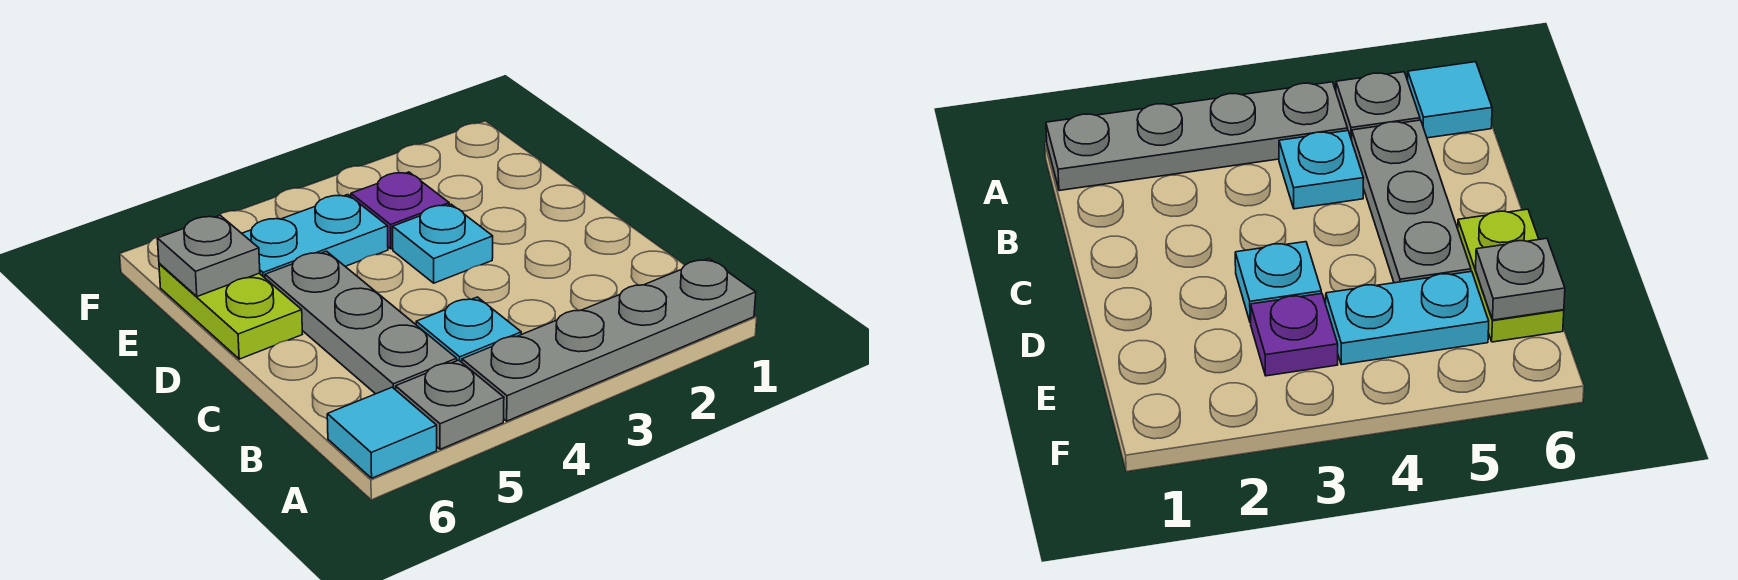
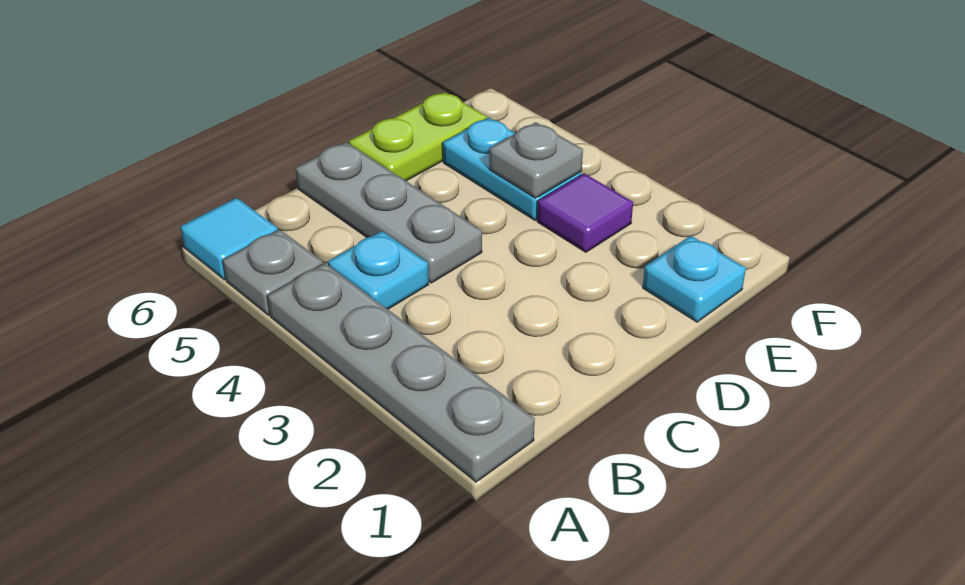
grey 1x3 plate [265,251,457,394] -> grey 1x3 plate turned to [296,142,482,283]
cyan 1x1 plate [393,204,493,283] -> cyan 1x1 plate moved to [643,236,746,322]
purple 1x1 plate [351,172,449,249] -> purple 1x1 tile [537,173,633,252]
grey 1x1 plate [157,216,260,296] -> grey 1x1 plate moved to [489,122,583,198]

